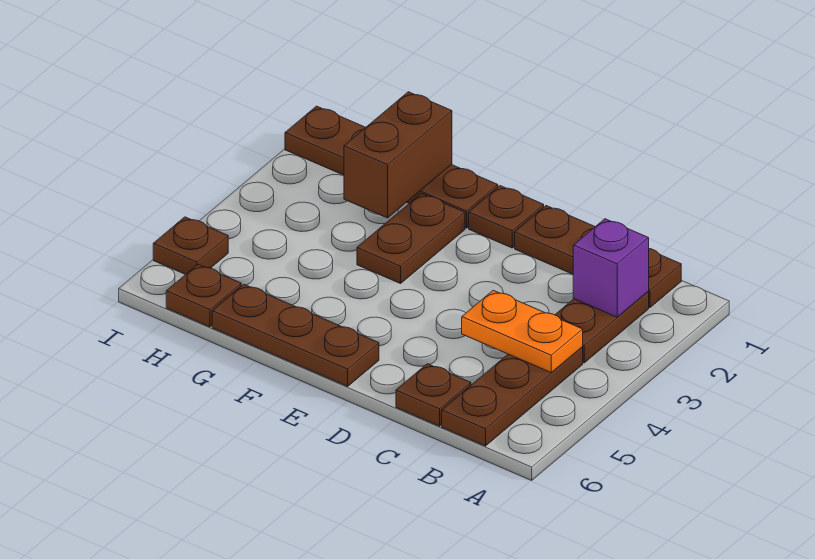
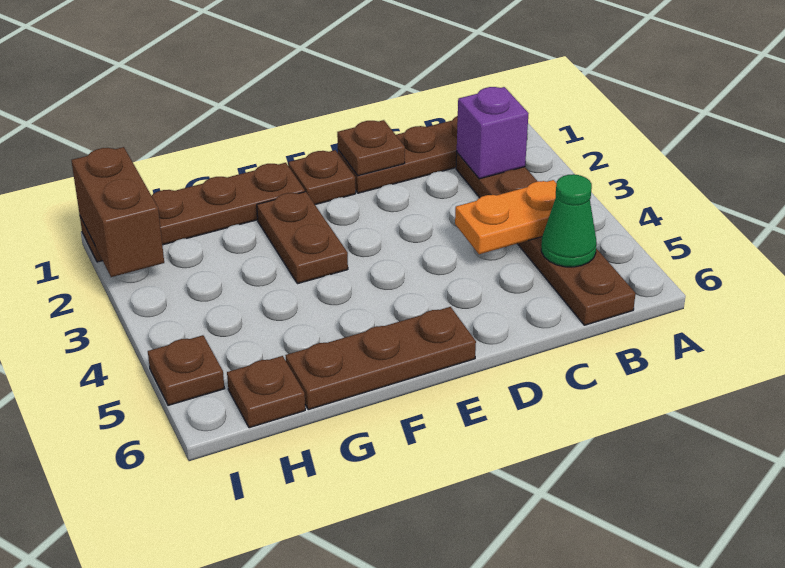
none -> green 1x1 cone [541,174,597,267]
brown 1x1 plate [396,364,471,426] -> brown 1x1 plate moved to [337,120,405,176]
brown 1x2 brick [344,92,452,218] -> brown 1x2 brick moved to [71,147,164,277]

